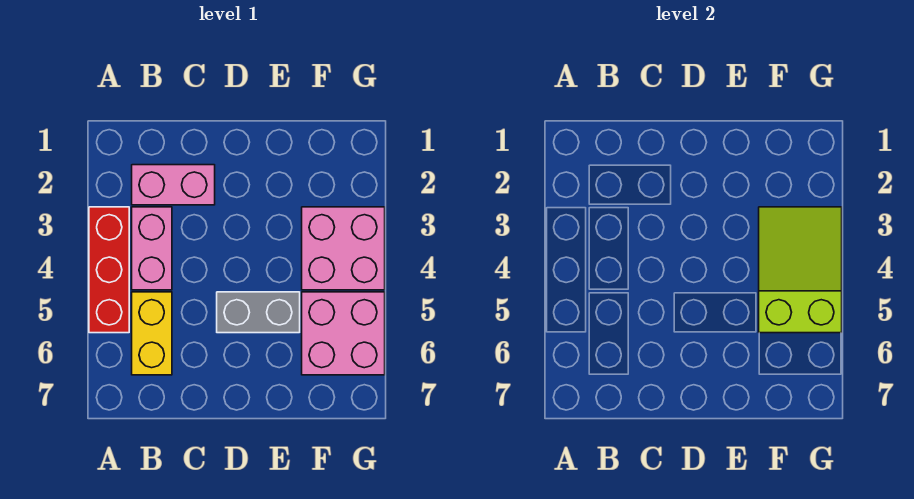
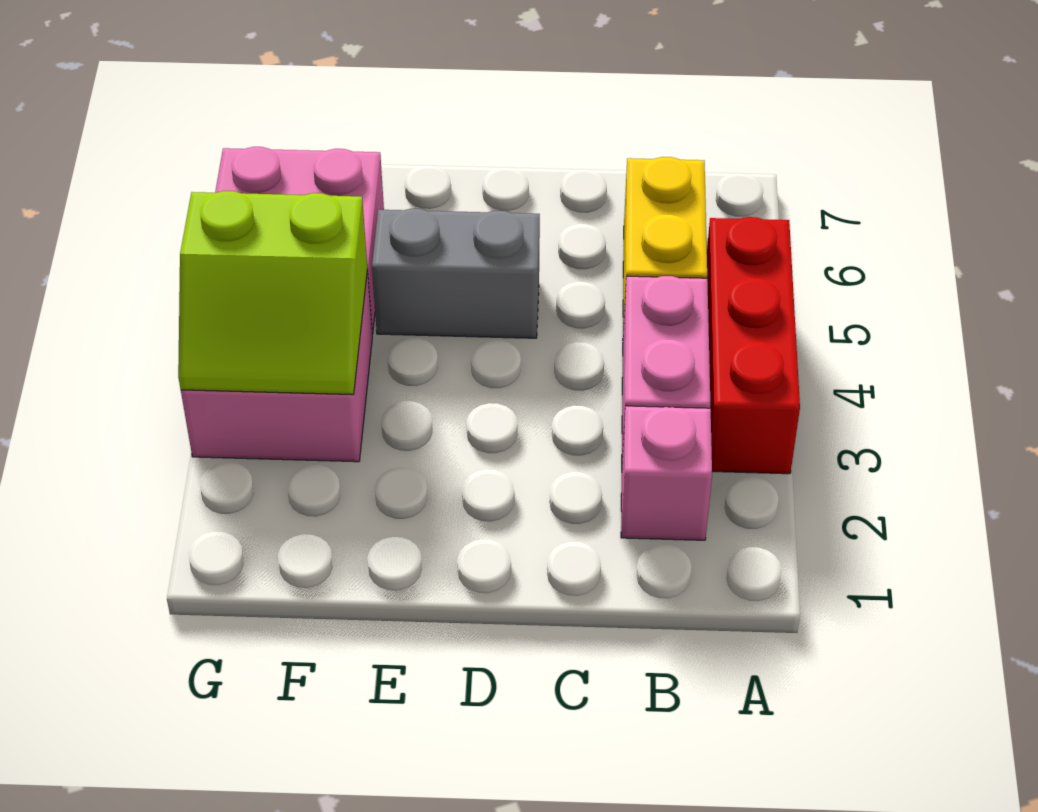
pink 1x2 brick [132,165,215,205] -> pink 1x1 brick [621,406,712,540]
lime 2x3 slope [759,207,842,333] -> lime 2x2 slope [178,191,367,395]

